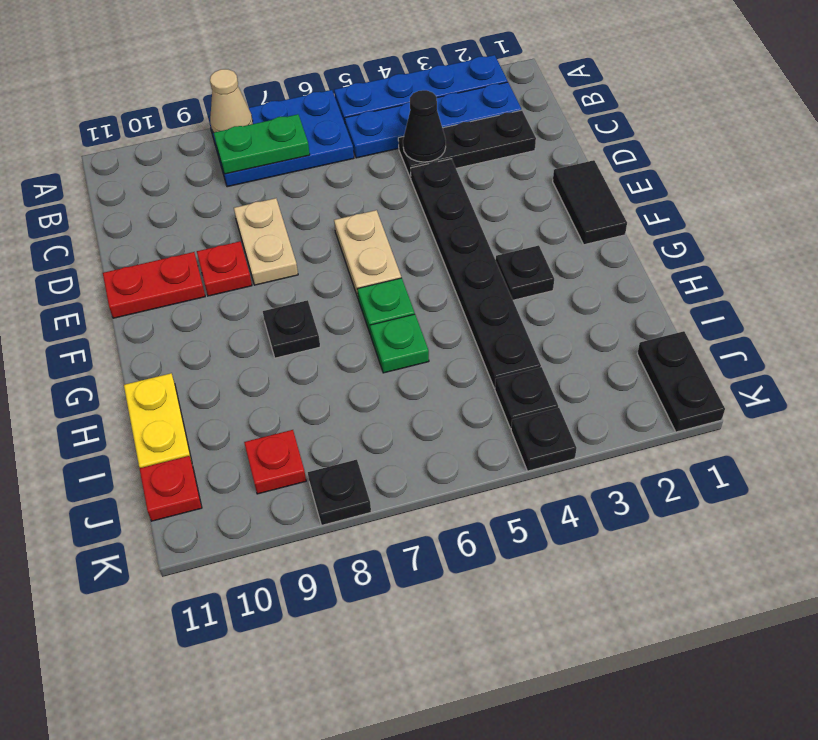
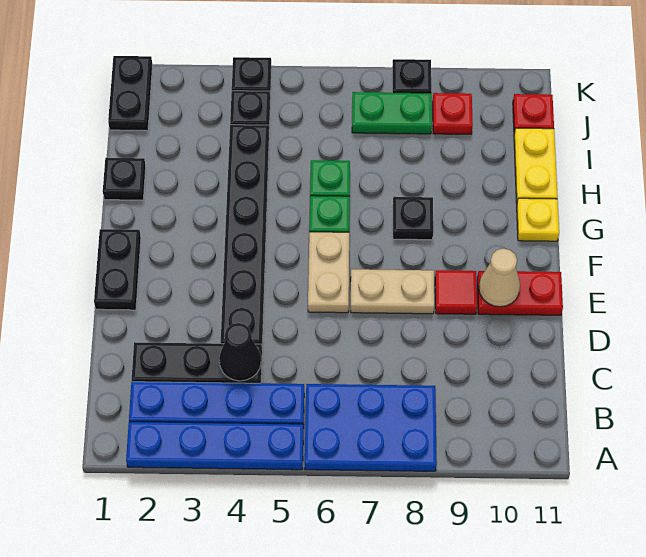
tan 1x1 cone [210,69,253,133] -> tan 1x1 cone moved to [479,249,520,307]
green 1x2 plate [214,114,310,174] -> green 1x2 plate moved to [352,92,432,134]
tan 1x2 plate [234,198,298,285] -> tan 1x2 plate turned to [351,269,434,314]
black 1x2 tile [553,160,627,245] -> black 1x2 plate [94,229,141,310]
red 1x1 plate [197,241,252,296] -> red 1x1 tile [435,270,477,314]
black 1x1 plate [496,245,554,300] -> black 1x1 plate moved to [103,158,146,200]
none -> yellow 1x1 plate [517,198,559,241]

